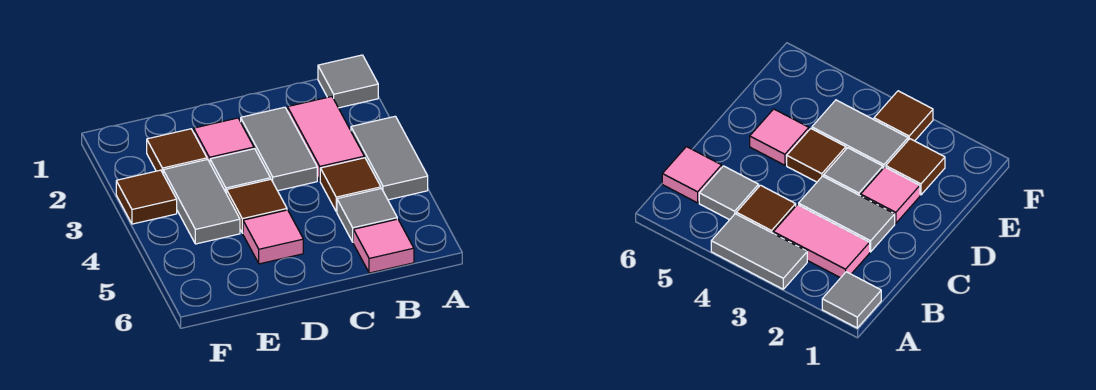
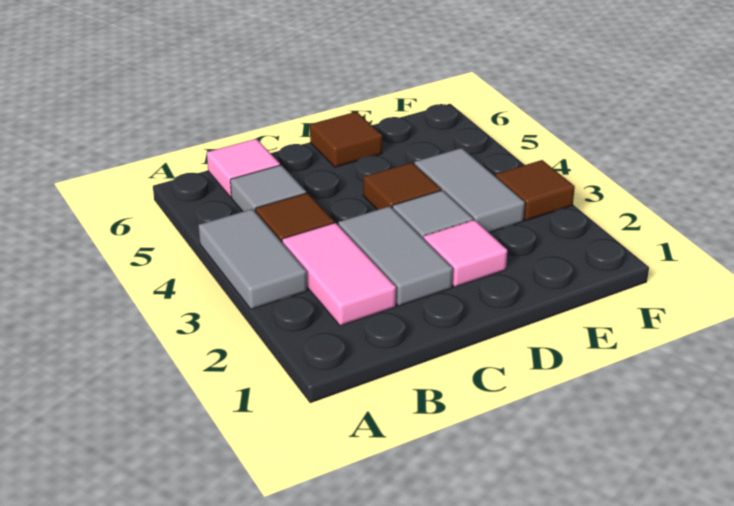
grey 1x1 tile [318,55,378,108] -> none
pink 1x1 tile [243,210,303,264] -> none
brown 1x1 tile [147,129,207,173] -> brown 1x1 tile moved to [310,112,382,167]

